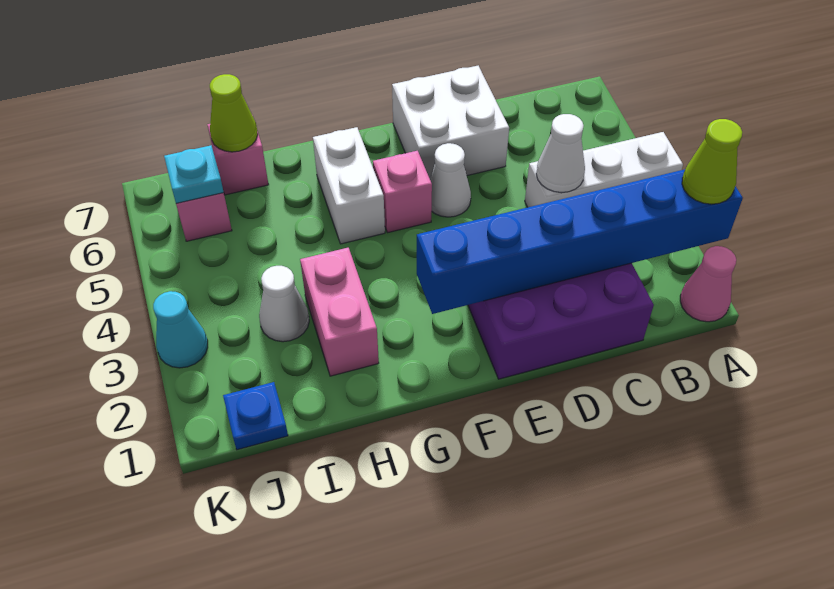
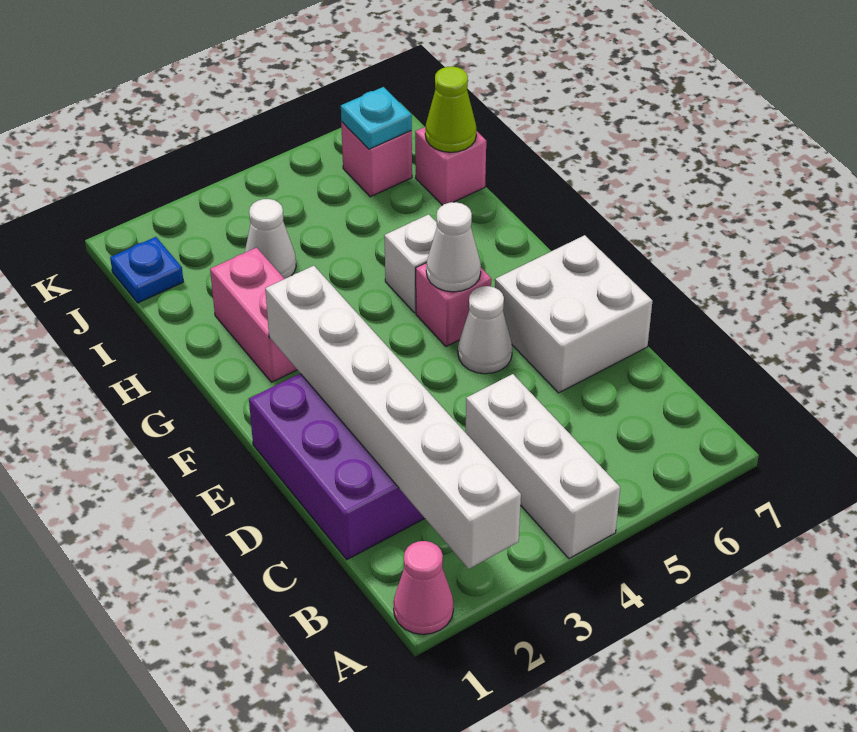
blue 1x6 brick [417,169,743,314] -> white 1x6 brick [265,266,521,569]
lime 1x1 cone [682,119,742,204] -> none
white 1x1 cone [536,114,585,193] -> white 1x1 cone moved to [426,202,481,292]
white 1x2 brick [313,127,385,244] -> white 1x1 brick [384,214,437,313]
pink 1x2 brick [300,248,379,376] -> pink 1x2 brick turned to [210,248,297,382]
cyan 1x1 cone [153,291,208,368] -> none

